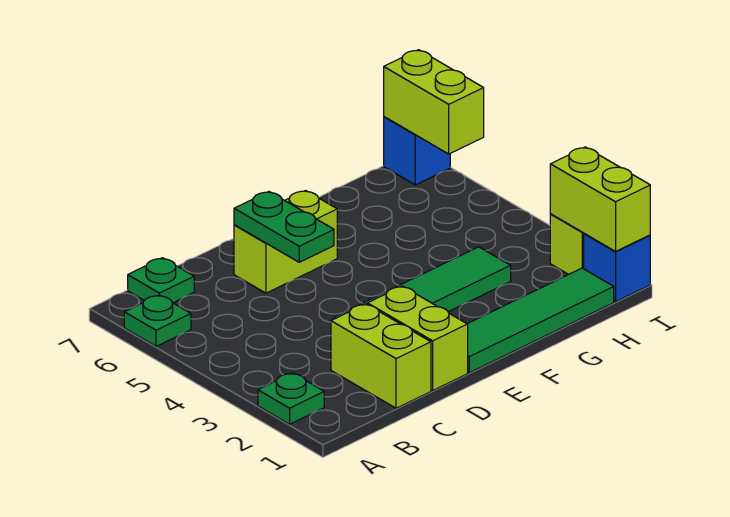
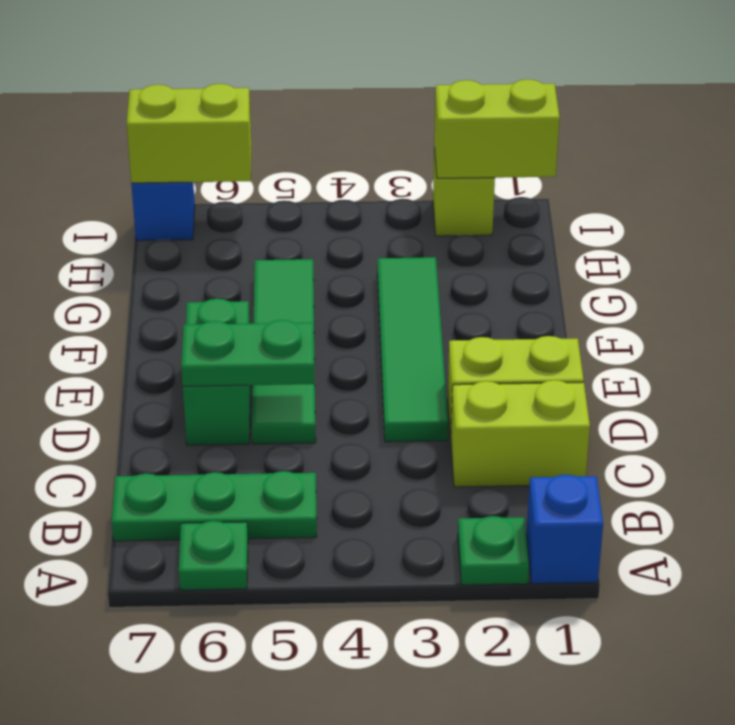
green 1x1 plate [128,258,194,303] -> green 1x3 plate [112,471,317,541]
lime 1x2 brick [234,191,337,293] -> green 1x2 brick [183,299,251,445]
green 1x4 tile [468,268,614,373] -> green 1x4 tile moved to [252,259,316,444]
blue 1x1 brick [584,234,650,302] -> blue 1x1 brick moved to [526,475,603,584]

